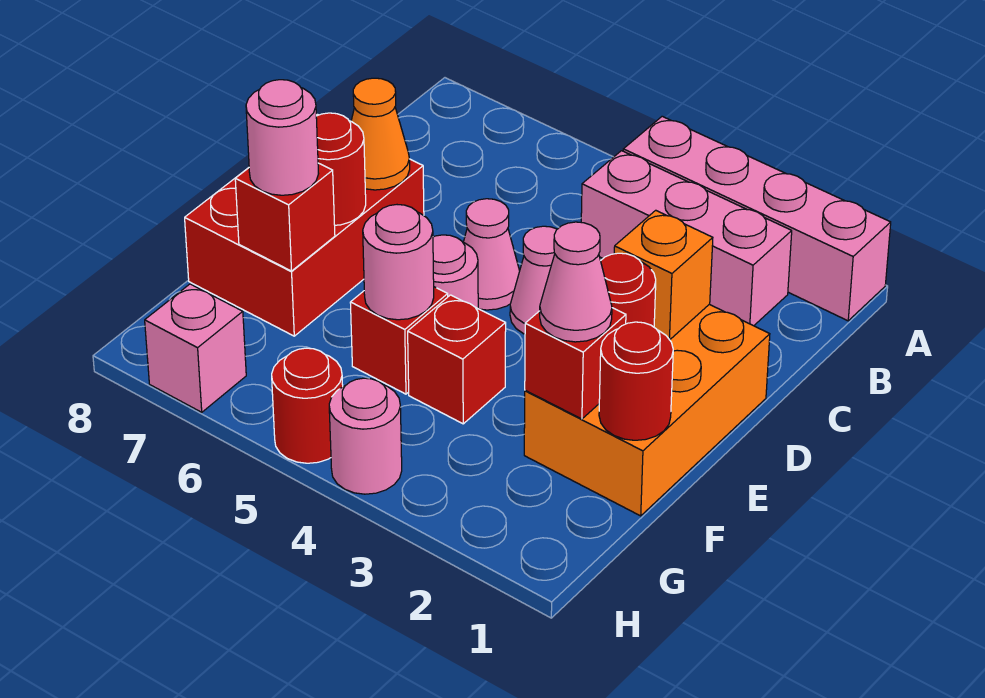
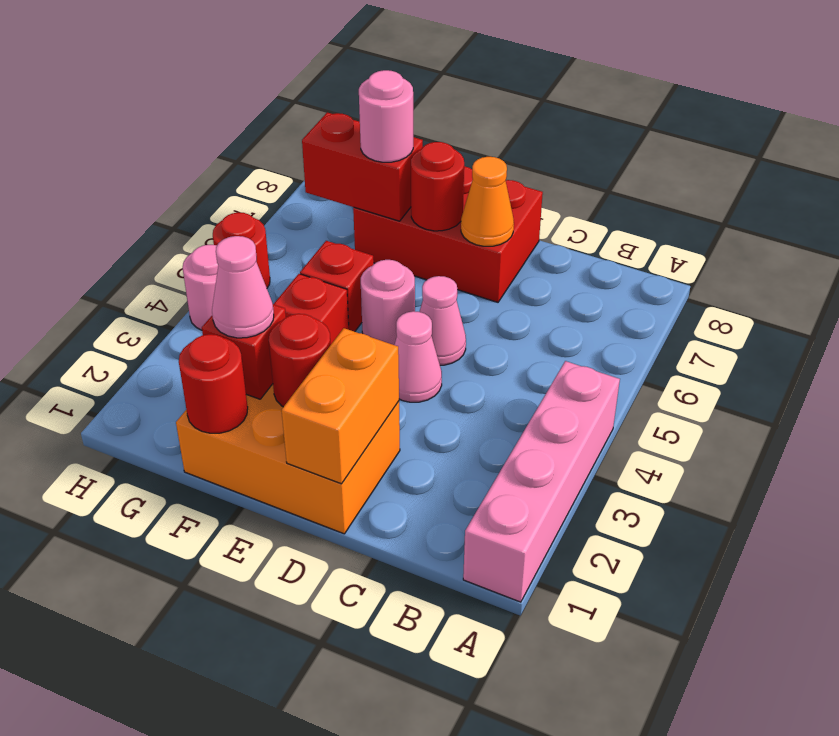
pink 1x3 brick [581,151,792,326] -> none
orange 1x1 brick [614,210,713,340] -> orange 1x2 brick [282,328,399,484]
pink 1x1 round brick [363,205,434,320] -> none
red 1x1 brick [235,163,335,271] -> red 1x2 brick [302,112,423,221]
pink 1x1 brick [145,284,246,412] -> none

